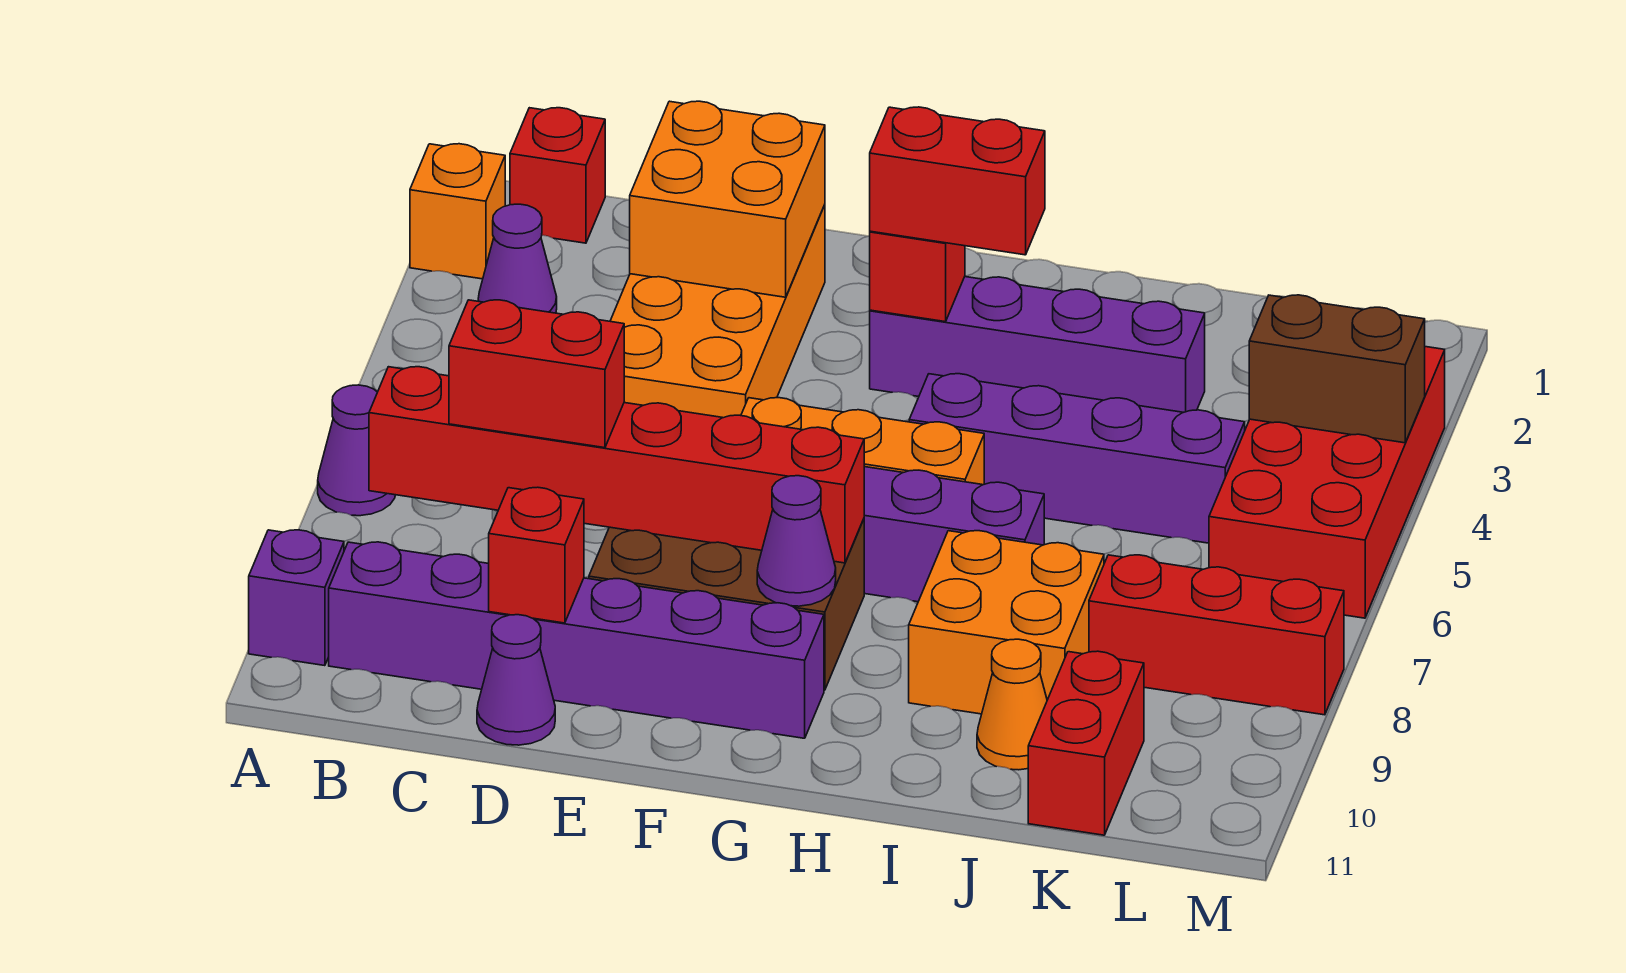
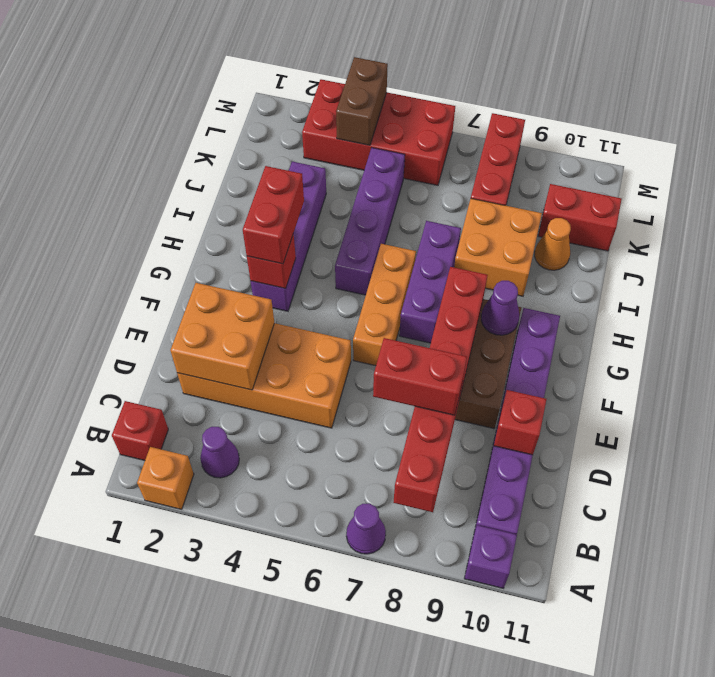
red 1x2 brick [449,300,624,448] -> red 1x2 brick turned to [373,338,467,415]
purple 1x1 cone [477,615,555,745] -> none

